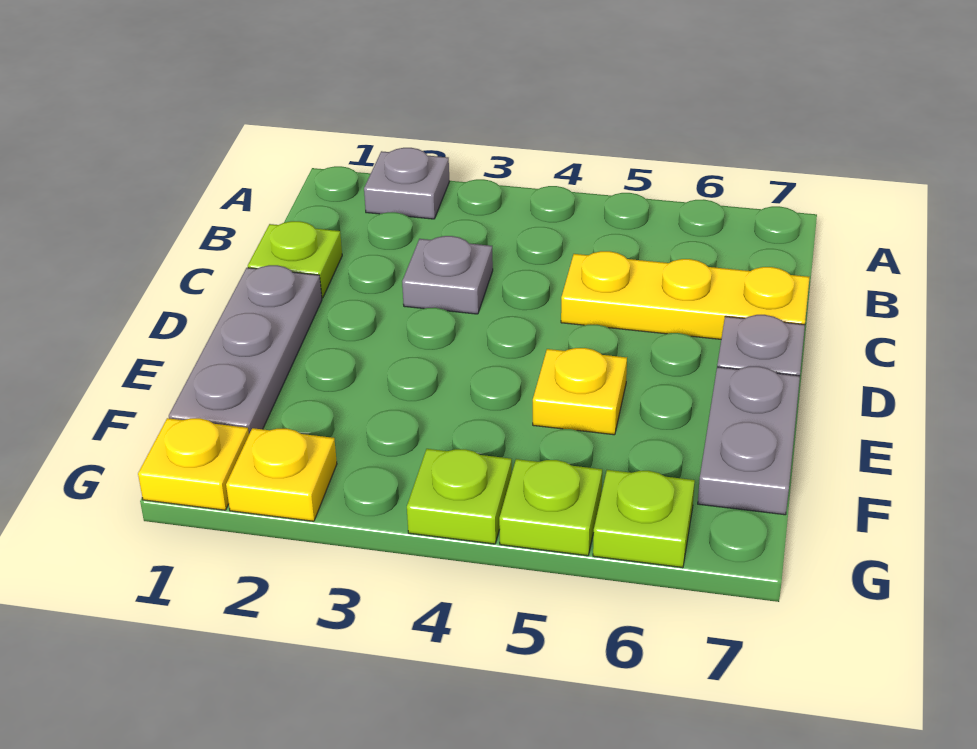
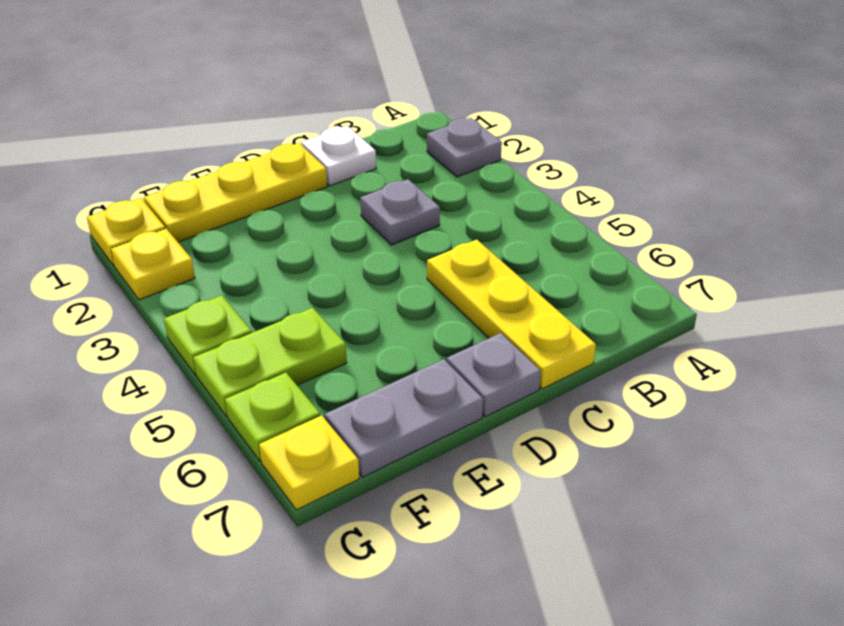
lime 1x1 plate [248,221,342,298] -> white 1x1 plate [301,126,376,186]
grey 1x3 plate [169,265,322,434] -> yellow 1x3 plate [144,143,327,242]
yellow 1x1 plate [533,348,627,435] -> yellow 1x1 plate moved to [259,415,359,510]
lime 1x1 plate [499,459,602,556] -> lime 1x2 plate [193,308,347,417]

